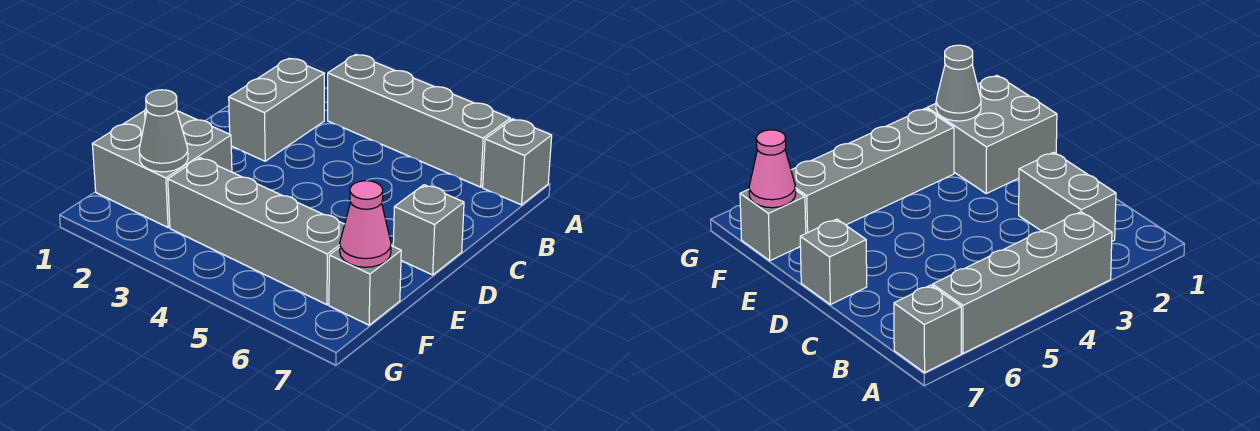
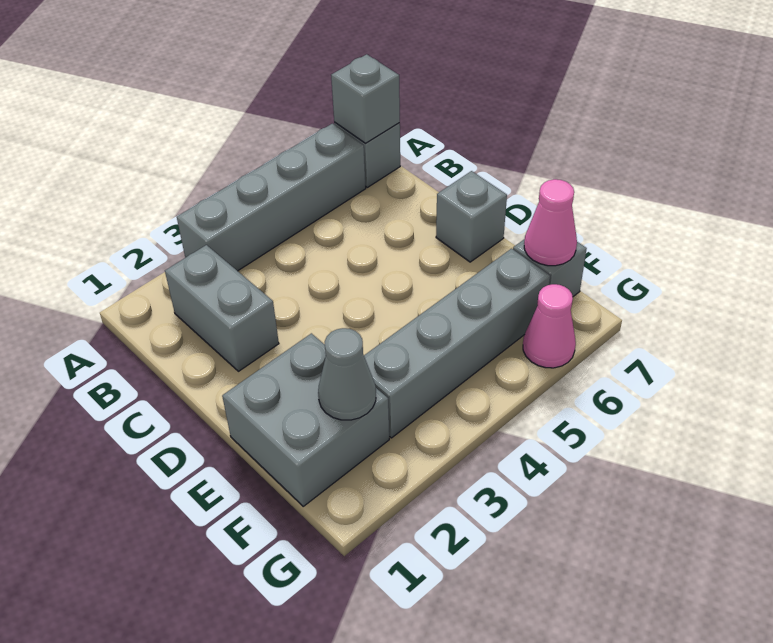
none -> grey 1x1 brick [331,54,400,144]
none -> pink 1x1 cone [523,284,576,368]

